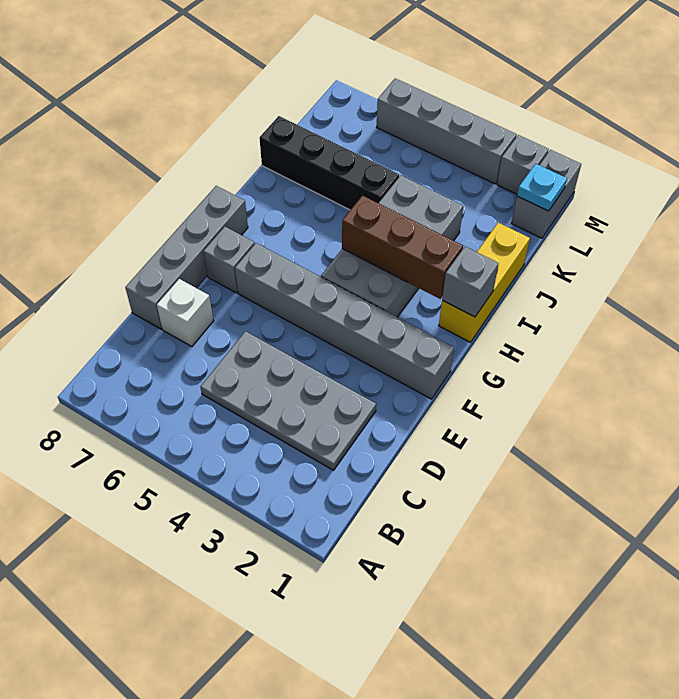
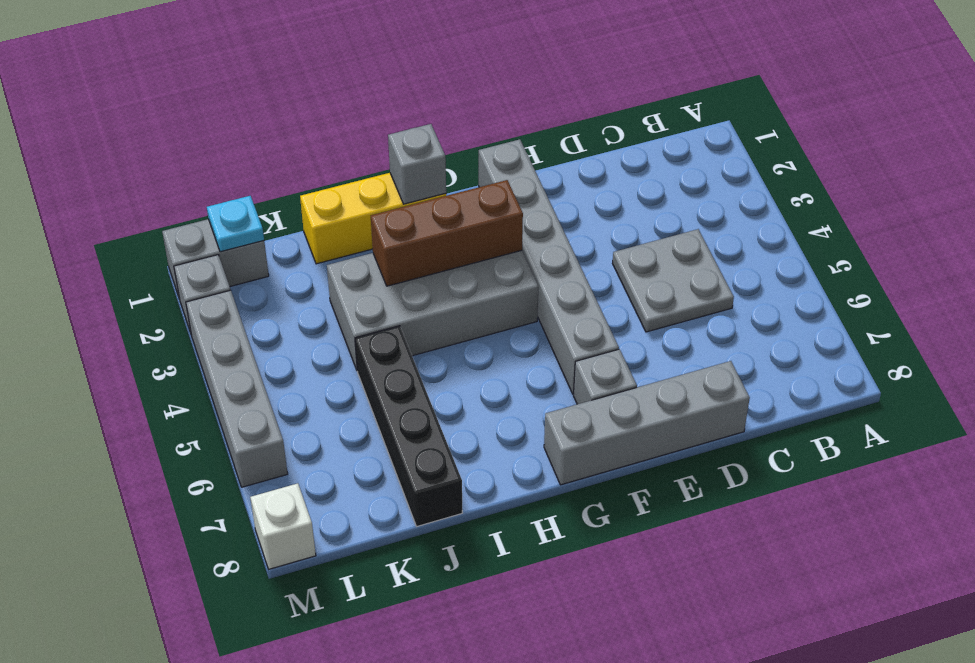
grey 2x4 plate [200,331,376,470] -> grey 2x2 plate [613,229,734,332]
white 1x1 brick [157,279,213,347] -> white 1x1 brick moved to [250,483,316,569]
brown 1x3 brick [342,196,463,299] -> brown 1x3 brick turned to [371,180,523,286]

